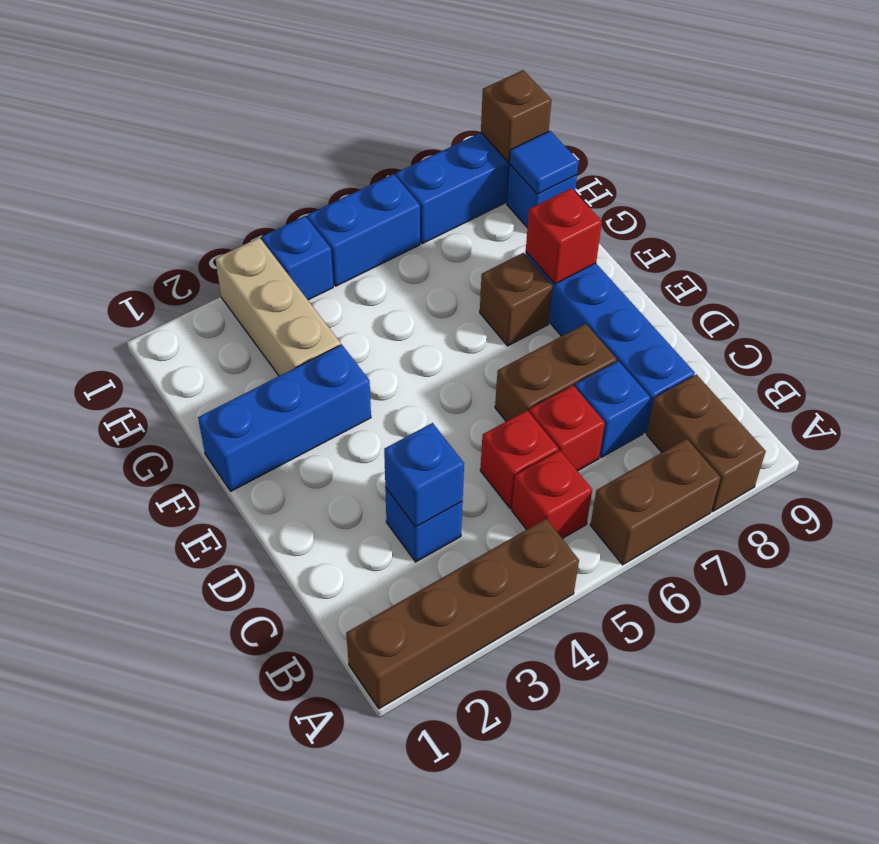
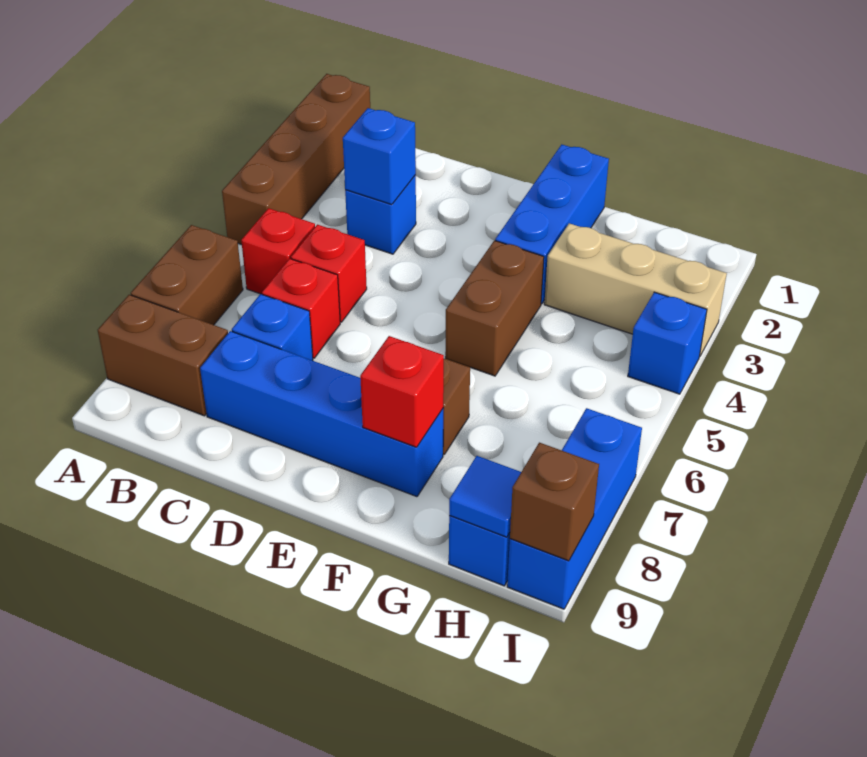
brown 1x2 brick [495,324,617,421] -> brown 1x2 brick moved to [445,240,544,376]
blue 1x2 brick [307,174,420,286] -> none

